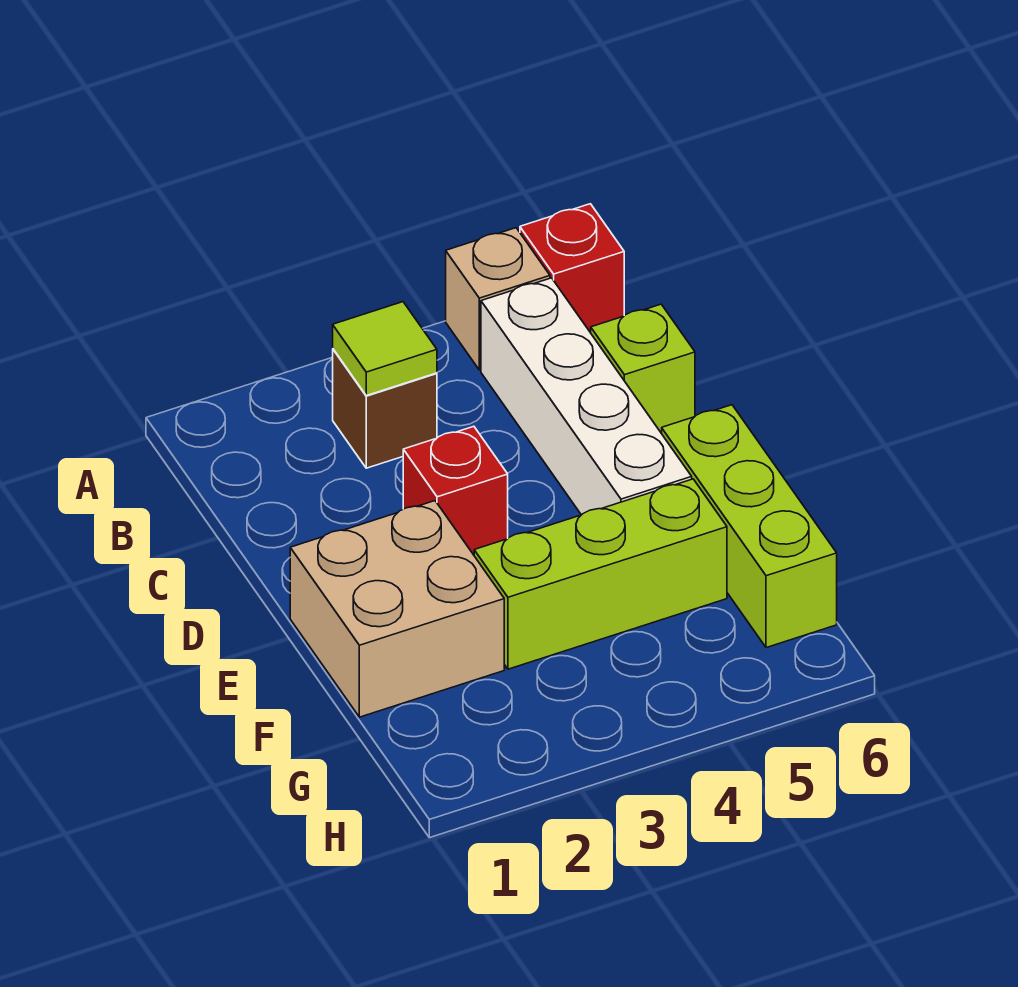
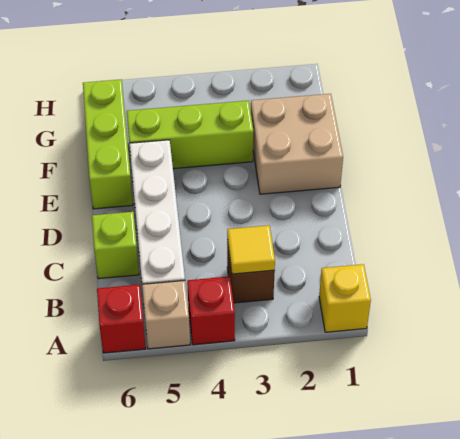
none -> yellow 1x1 brick [319,264,371,332]
lime 1x1 tile [333,302,437,396] -> yellow 1x1 tile [227,225,275,274]
red 1x1 brick [403,426,508,555] -> red 1x1 brick moved to [187,276,235,345]

